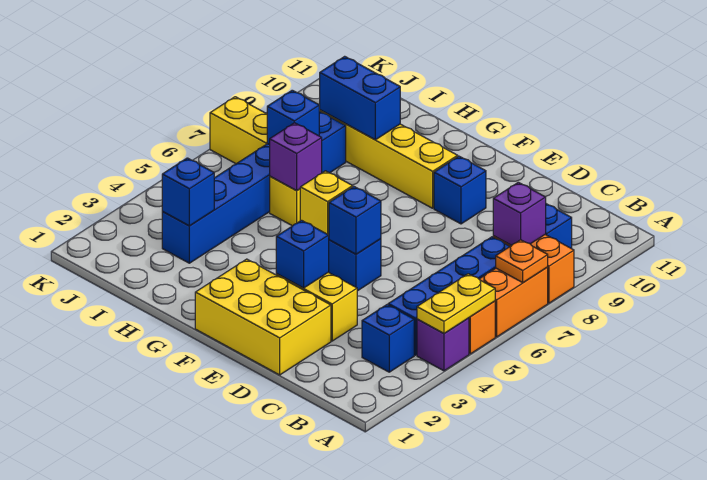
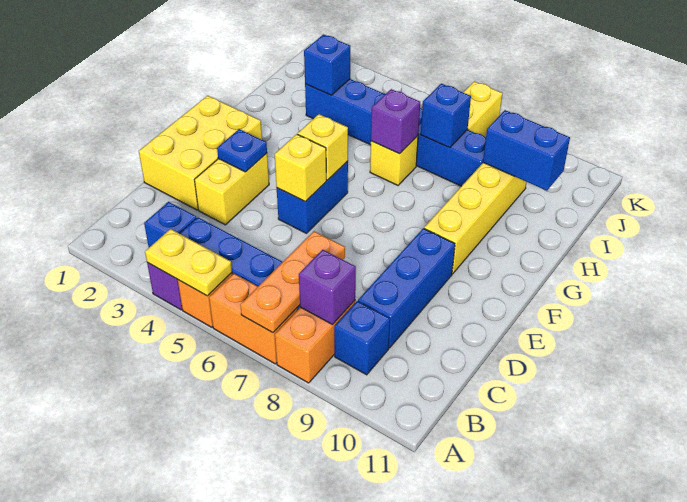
orange 1x1 plate [496,240,548,282] -> orange 1x3 plate [240,231,345,333]
blue 1x1 brick [276,220,329,288] -> blue 1x1 plate [217,129,267,172]
blue 1x1 brick [329,187,381,254] -> yellow 1x1 brick [275,134,327,202]
blue 1x1 brick [434,156,486,224] -> blue 1x3 brick [358,228,455,348]
blue 1x2 brick [320,56,400,140] -> blue 1x2 brick turned to [483,110,570,191]

